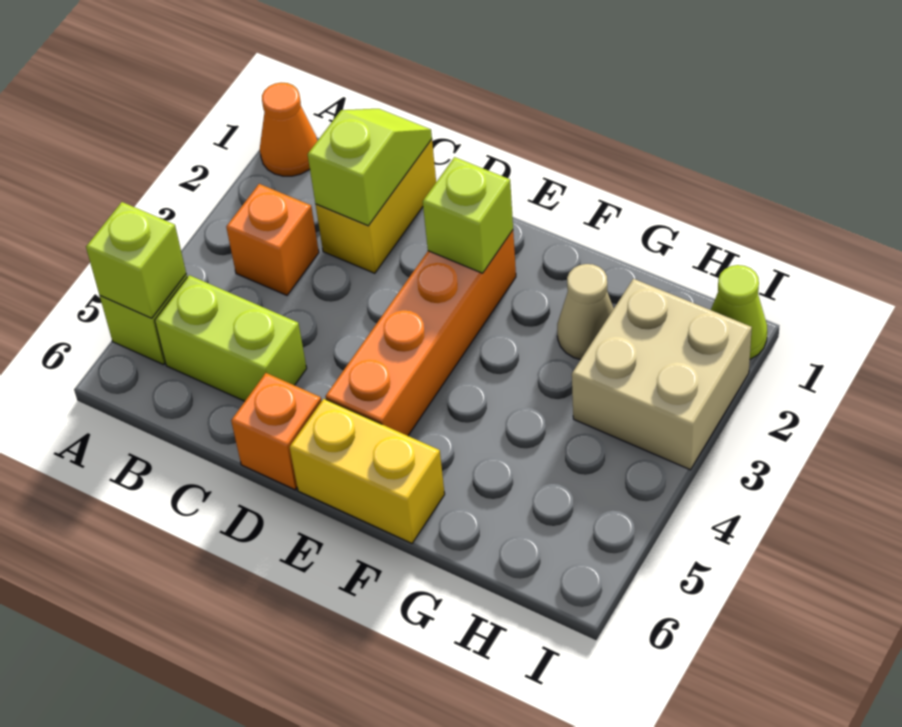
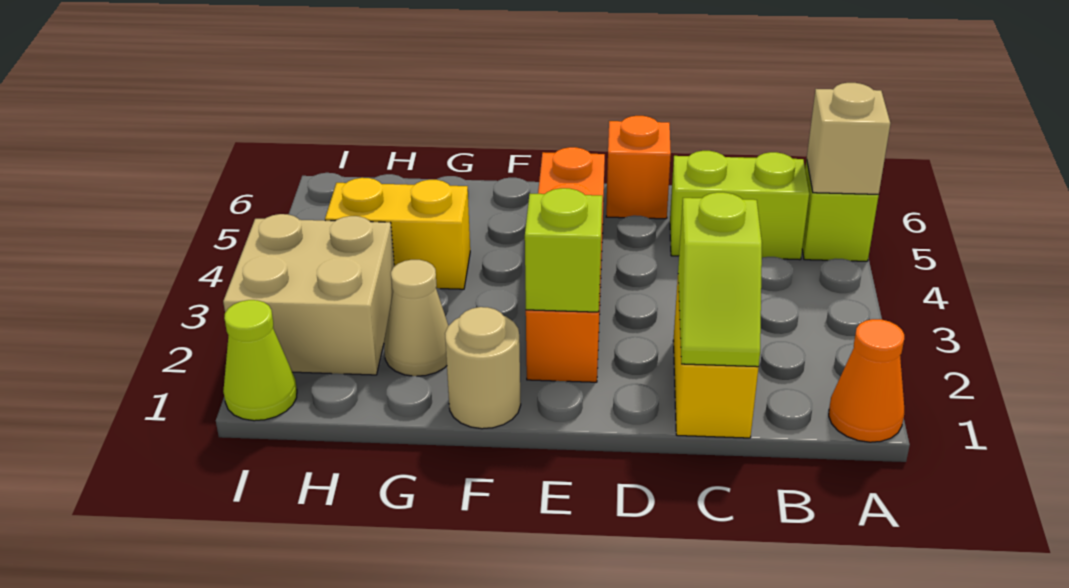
lime 1x1 brick [86,202,186,318] -> tan 1x1 brick [807,83,890,194]
orange 1x1 brick [226,184,319,295] -> none
yellow 1x2 brick [290,399,445,543] -> yellow 1x2 brick moved to [325,178,470,289]
none -> tan 1x1 round brick [445,307,521,429]

